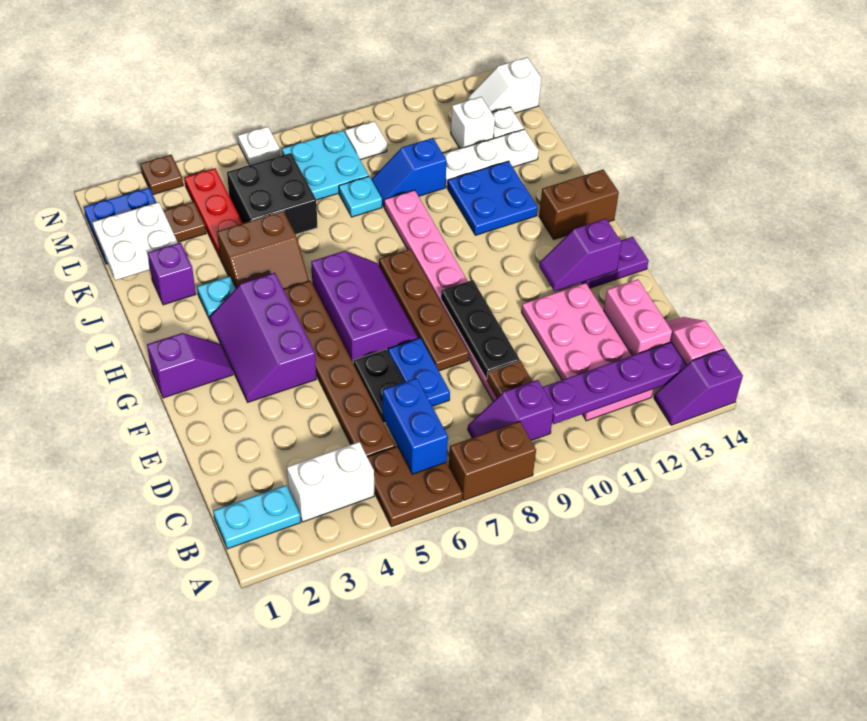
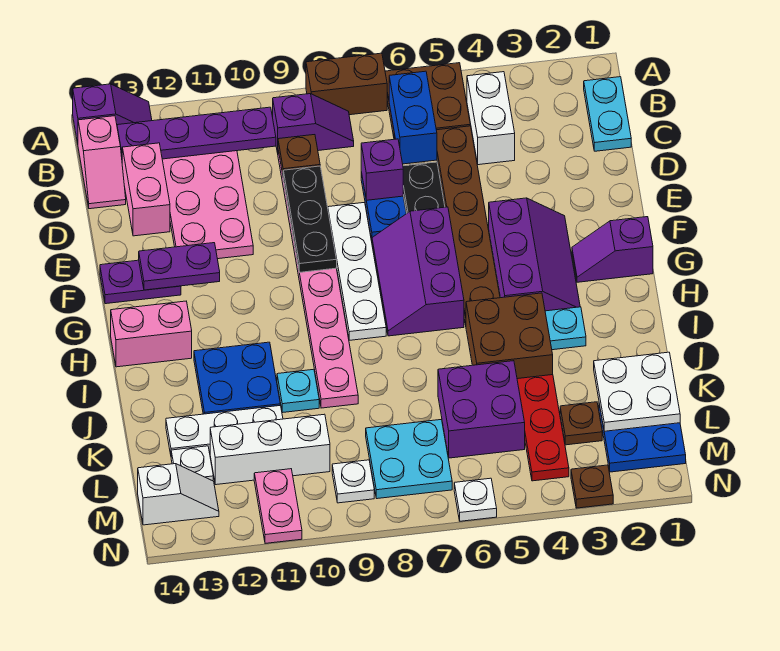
cyan 1x2 plate [213,485,301,549] -> cyan 1x2 plate turned to [584,77,631,151]
white 1x2 brick [287,442,374,522] -> white 1x2 brick turned to [467,72,515,165]
brown 1x4 plate [379,249,469,371] -> white 1x4 plate [328,203,386,340]
purple 1x2 slope [539,219,622,291] -> purple 1x2 plate [139,243,220,290]
brown 1x2 brick [539,170,619,239] -> pink 1x2 brick [111,301,192,367]
brown 2x2 slope [217,211,309,289] -> brown 2x2 brick [466,293,553,379]
purple 1x1 brick [148,242,196,305] -> purple 1x1 brick moved to [361,139,403,200]
black 2x2 brick [227,153,318,234] -> purple 2x2 brick [438,361,525,458]
cyan 1x1 plate [339,176,382,217] -> cyan 1x1 plate moved to [277,369,319,412]
blue 1x2 slope [371,138,447,207] -> none
white 1x1 brick [451,97,495,149] -> white 1x3 brick [210,414,330,485]
none -> pink 1x2 plate [254,469,302,543]

